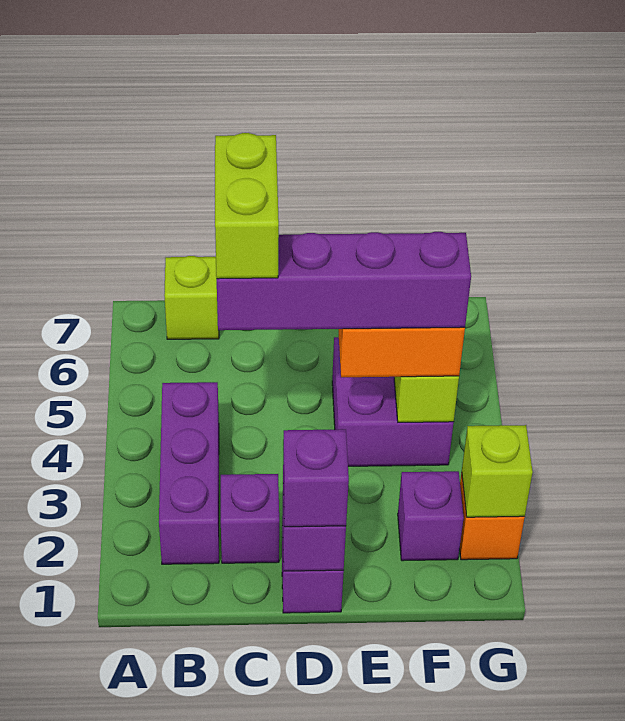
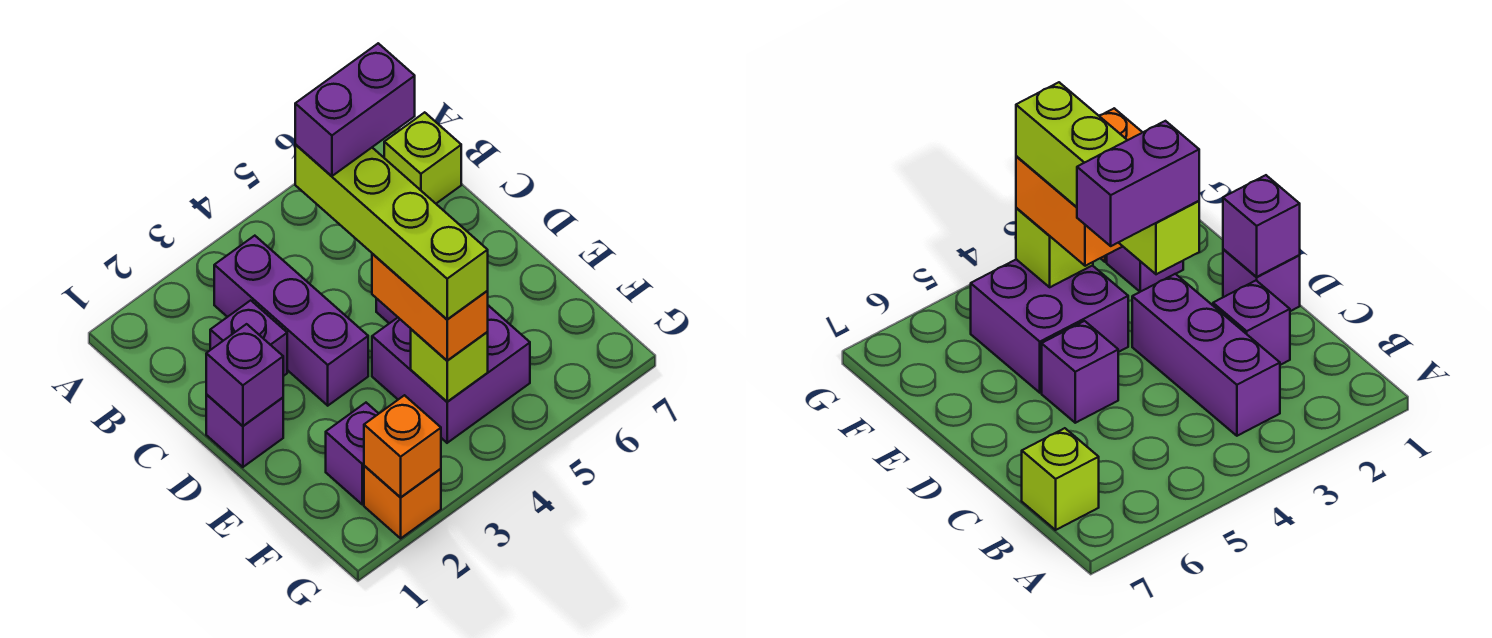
purple 1x3 brick [159,382,219,564] -> purple 1x3 brick turned to [214,236,368,406]
purple 1x4 brick [217,232,471,330] -> lime 1x4 brick [295,144,488,319]
lime 1x2 brick [215,133,279,279] -> purple 1x2 brick [295,43,415,176]
purple 1x1 brick [283,429,349,527] -> purple 1x1 brick moved to [1042,321,1118,423]
lime 1x1 brick [462,425,533,517] -> orange 1x1 brick [364,395,441,497]

